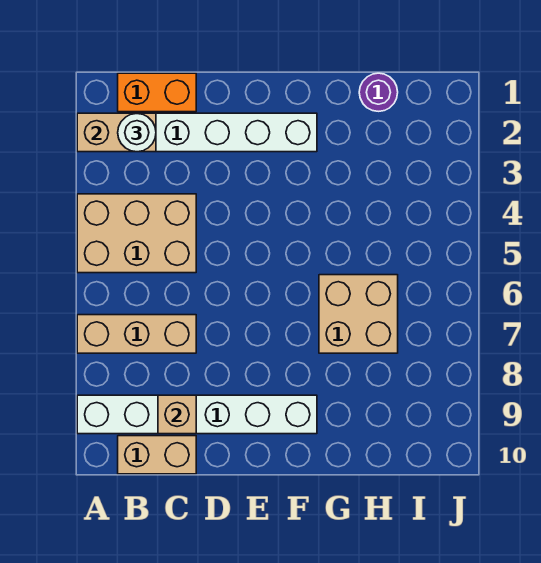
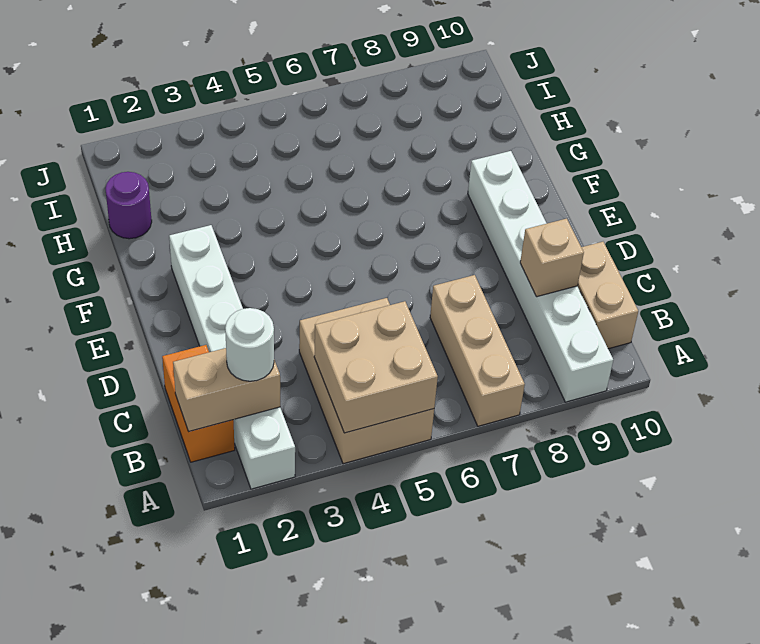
tan 1x2 brick [77,113,156,152] -> tan 1x2 brick turned to [173,348,280,432]
tan 2x2 brick [319,275,398,353] -> tan 2x2 brick moved to [314,301,438,433]

